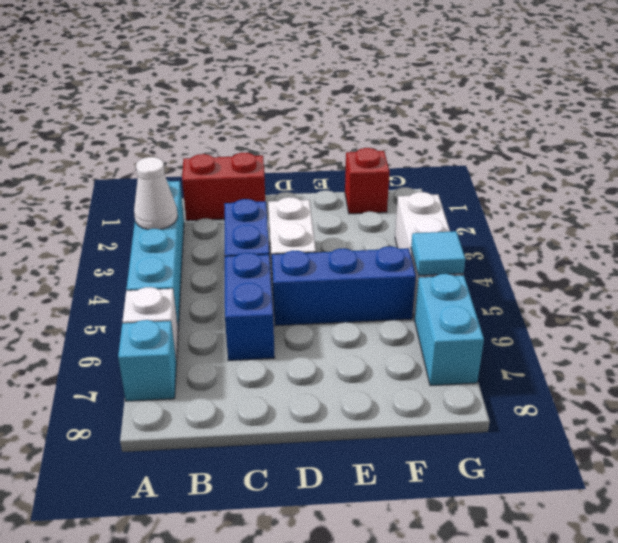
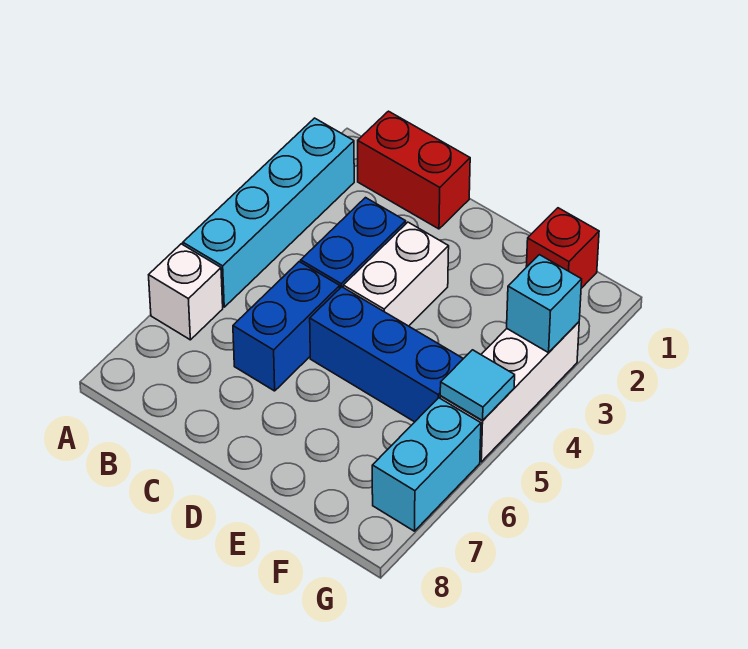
white 1x1 cone [134,157,178,230] -> none
cyan 1x1 brick [118,320,176,401] -> cyan 1x1 brick moved to [507,255,582,353]

